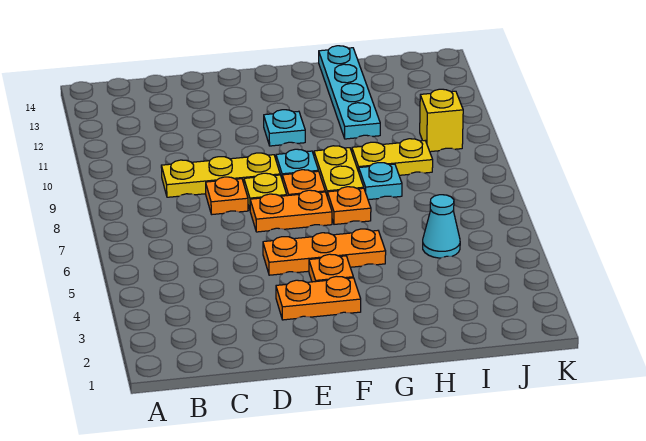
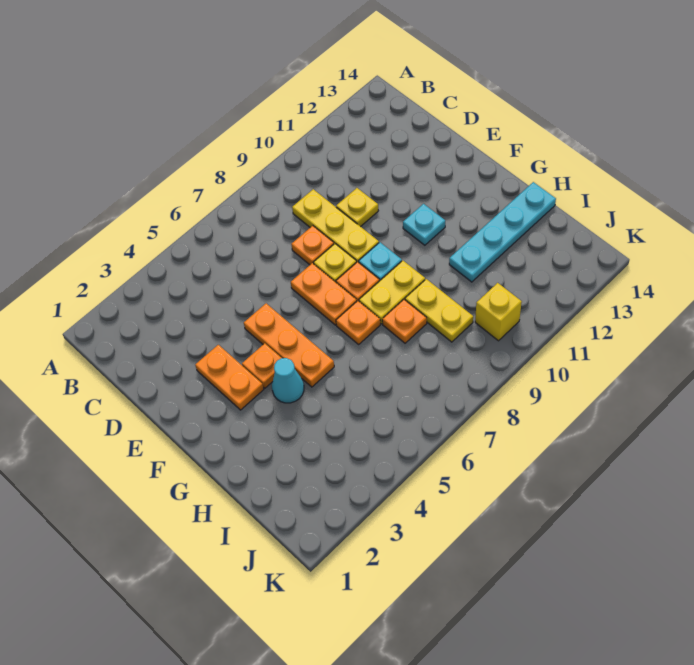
none -> yellow 1x1 plate [336,188,378,227]
cyan 1x1 plate [359,163,402,200] -> orange 1x1 plate [382,299,427,343]
cyan 1x1 cone [423,195,460,258] -> cyan 1x1 cone moved to [272,358,304,403]

